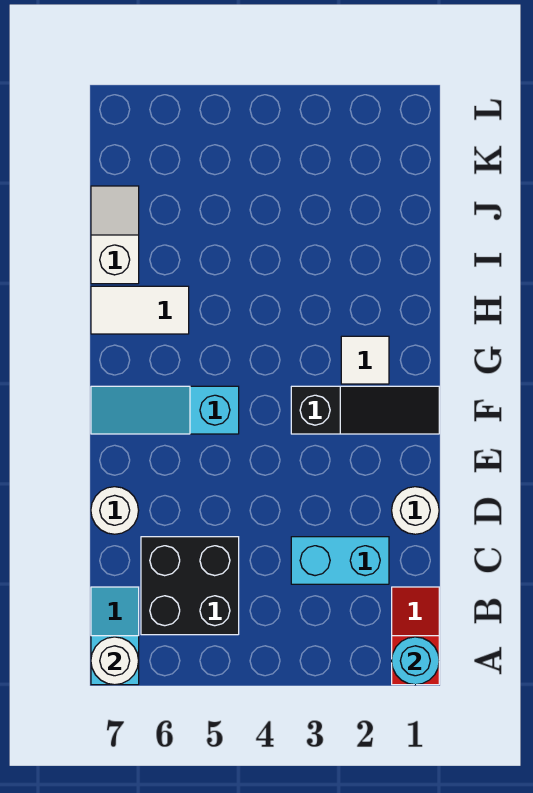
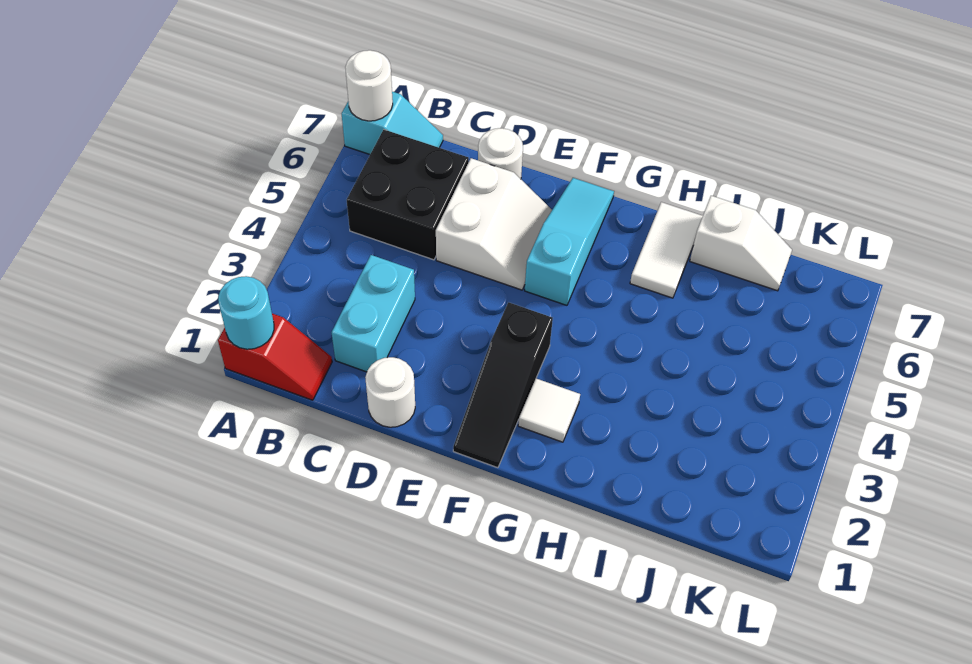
none -> white 2x2 slope [436,158,552,290]

